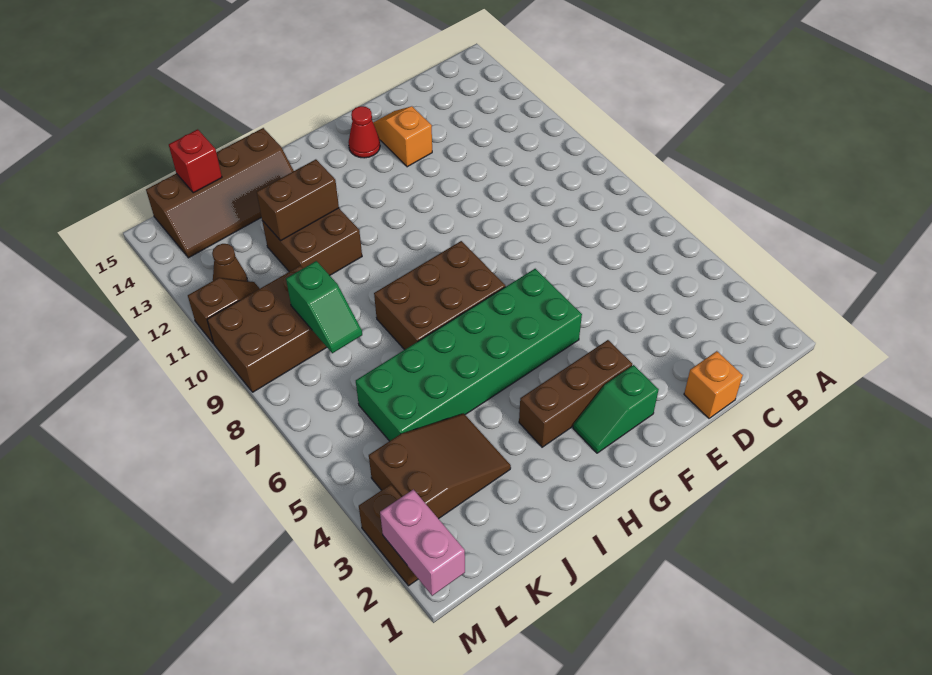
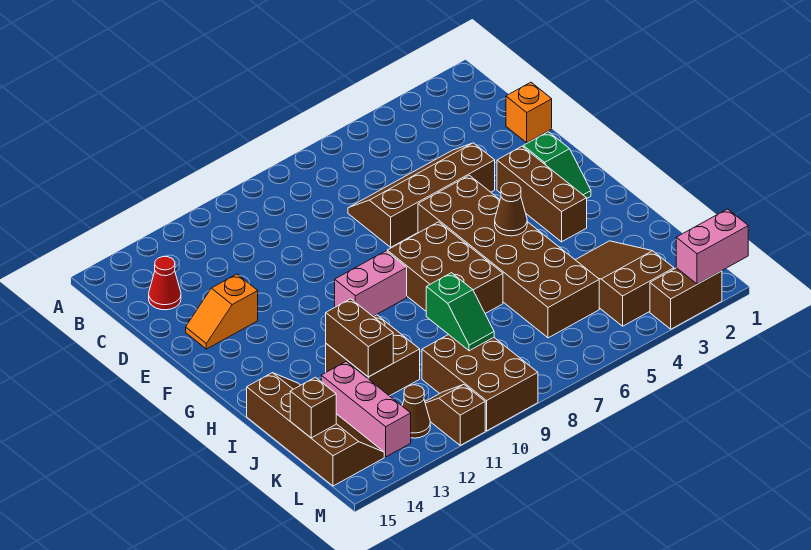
none -> brown 2x4 slope [348,143,495,247]
green 2x6 brick [356,269,582,441] -> brown 2x6 brick [418,175,599,338]
red 1x1 cone [348,106,380,158] -> red 1x1 cone moved to [149,257,181,310]
none -> pink 1x2 brick [335,251,407,316]
none -> brown 1x1 cone [495,183,527,236]
none -> pink 1x3 brick [321,362,411,457]
green 1x2 slope [286,261,362,353] -> green 1x2 slope turned to [426,273,494,351]
red 1x1 brick [169,129,222,193] -> brown 1x1 brick [290,377,336,438]

